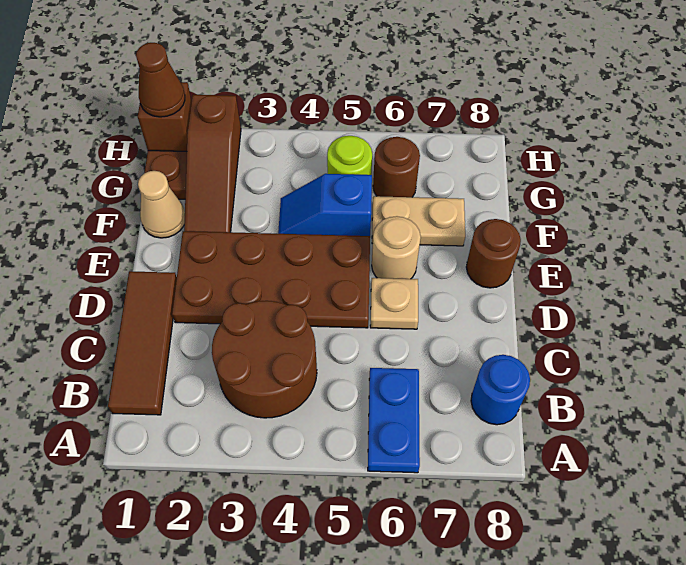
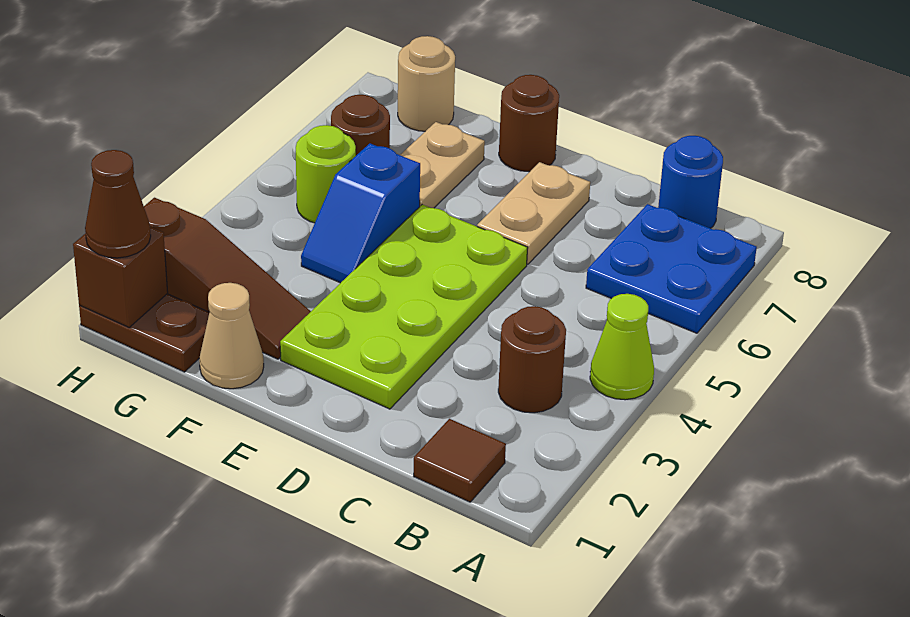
none -> lime 1x1 cone [590,294,654,400]
blue 1x2 plate [368,368,420,473] -> blue 2x2 plate [586,204,757,333]
brown 1x3 tile [108,271,177,415] -> brown 1x1 tile [414,419,506,502]
brown 2x2 round brick [212,301,317,418] -> brown 1x1 round brick [498,306,566,413]
brown 2x4 plate [172,231,370,328] -> lime 2x4 plate [280,205,528,409]
tan 1x1 plate [370,278,418,329] -> tan 1x2 plate [477,162,590,264]
tan 1x1 round brick [372,216,421,279] -> tan 1x1 round brick moved to [398,36,455,131]

